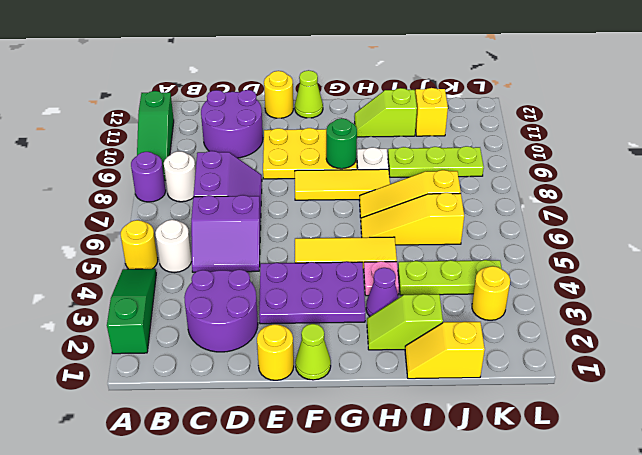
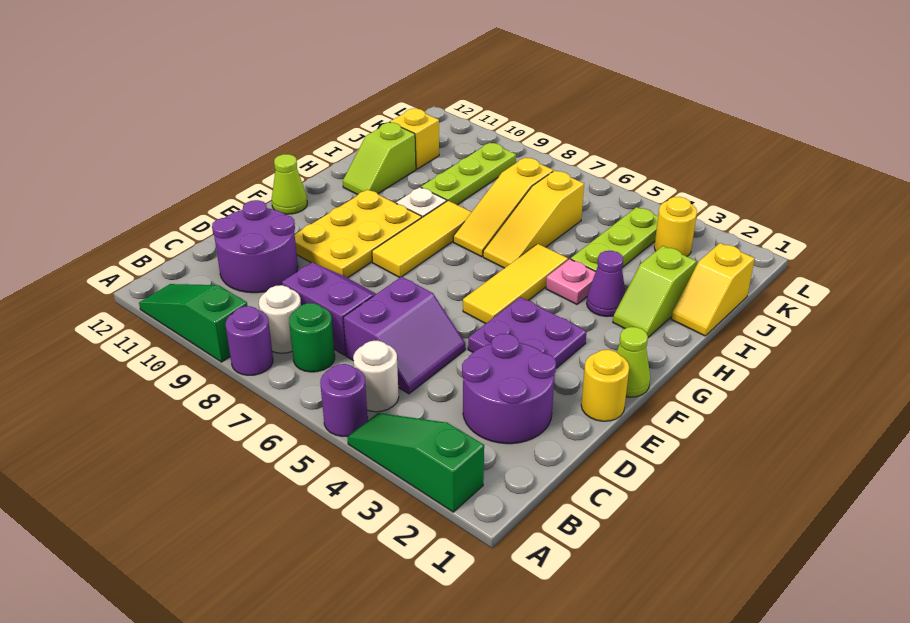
yellow 1x1 round brick [121,220,158,269] -> purple 1x1 round brick [320,364,368,436]
green 1x3 slope [137,91,174,180] -> green 1x3 slope turned to [139,284,247,362]
purple 2x3 plate [259,262,365,324] -> purple 2x2 plate [468,297,587,368]
yellow 1x1 round brick [264,71,293,118] -> none
green 1x1 round brick [326,118,357,169] -> green 1x1 round brick moved to [289,303,335,372]

